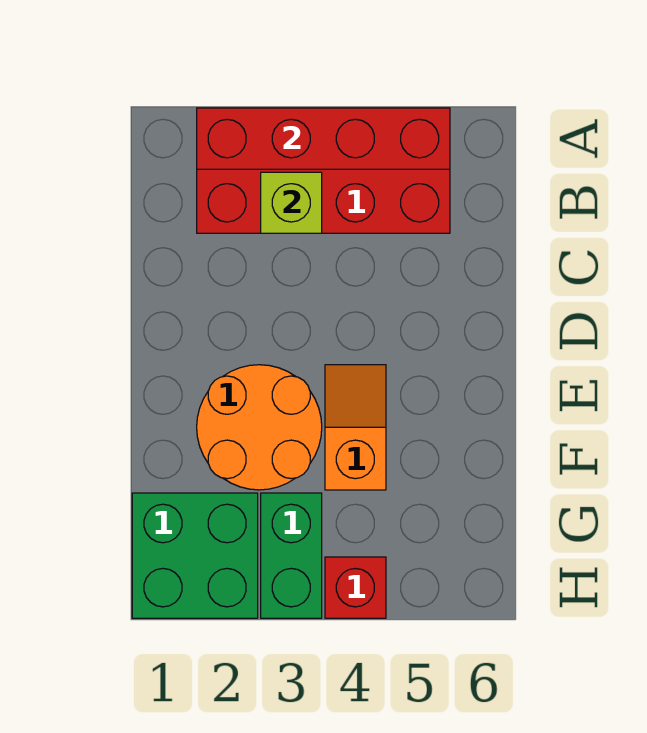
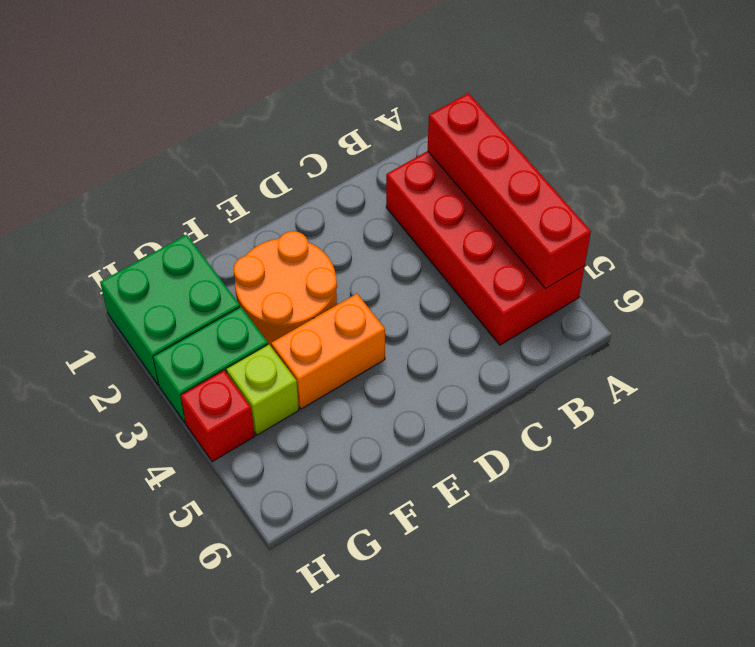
lime 1x1 brick [261,172,322,233] -> lime 1x1 brick moved to [226,344,299,435]
orange 1x2 slope [325,365,386,490] -> orange 1x2 brick [271,294,385,409]

